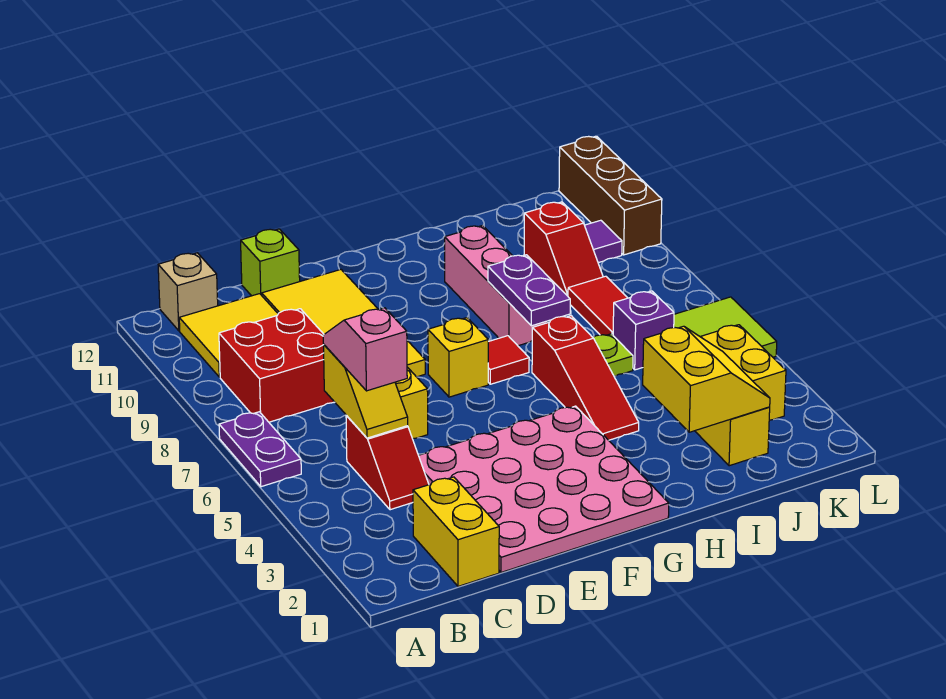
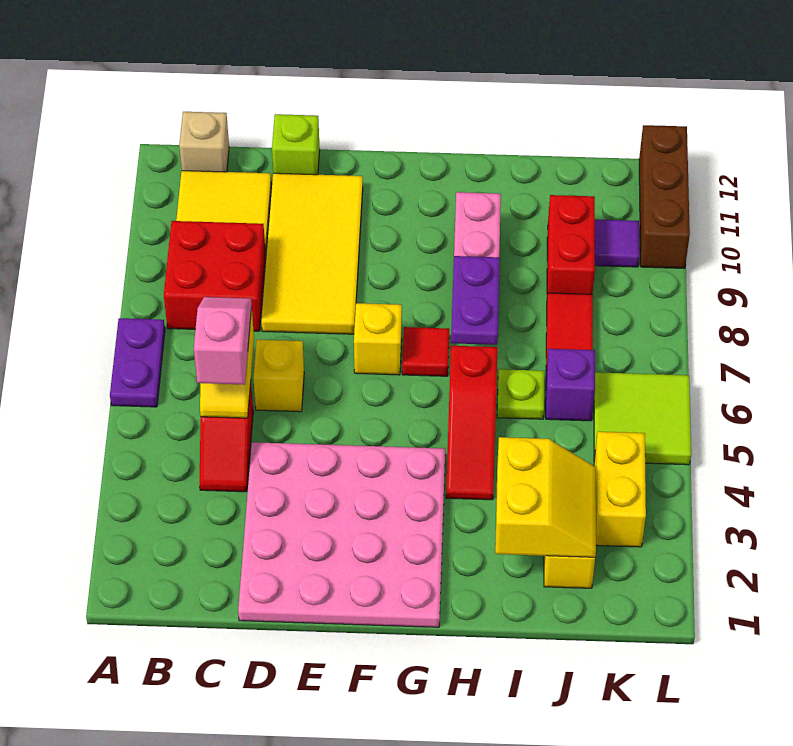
yellow 1x2 brick [413,477,499,586] -> none
red 1x2 slope [524,202,603,296] -> red 1x2 brick [547,195,595,294]

